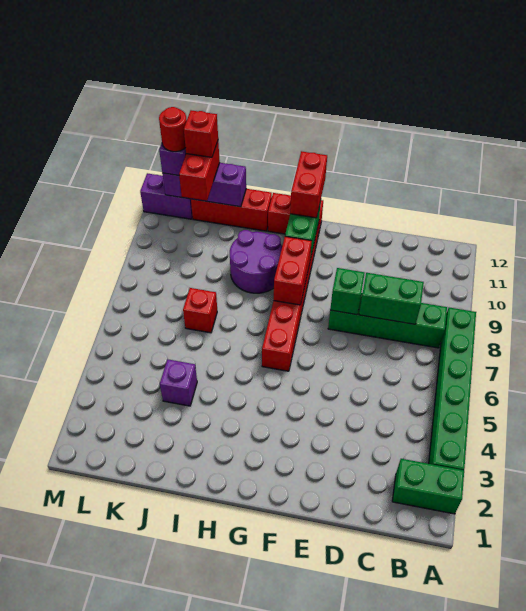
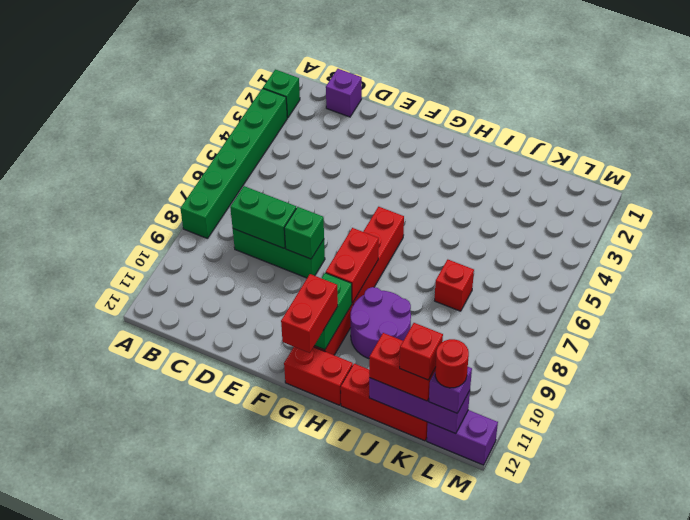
green 1x2 brick [392,459,464,514] -> green 1x1 brick [263,69,300,118]
green 1x4 brick [328,293,447,348] -> green 1x3 brick [233,229,325,278]
purple 1x1 brick [160,359,197,406] -> purple 1x1 brick moved to [326,69,362,117]
red 1x2 brick [179,141,220,201] -> red 1x2 brick turned to [369,333,435,401]

